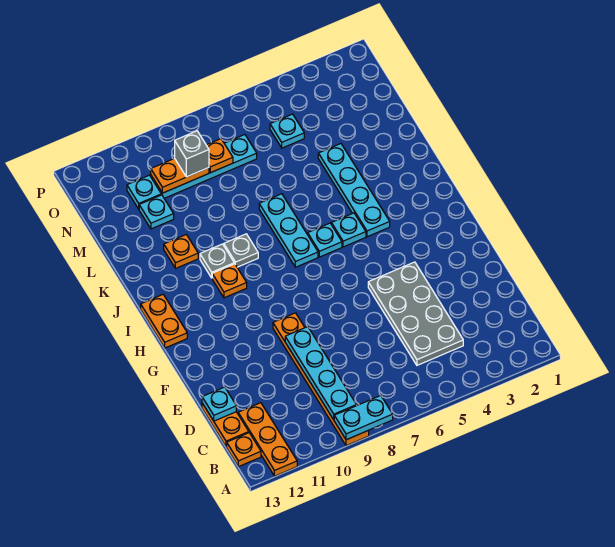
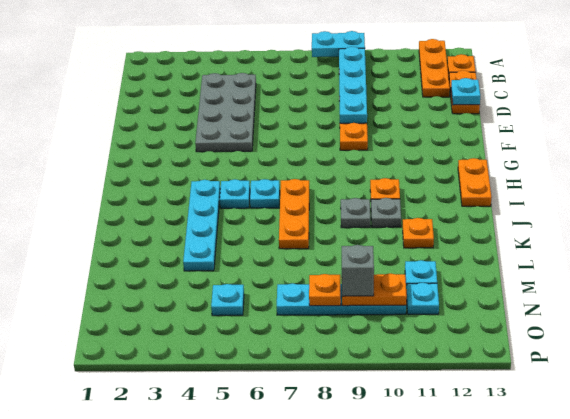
cyan 1x3 plate [259,194,318,267] -> orange 1x3 plate [279,179,309,249]

